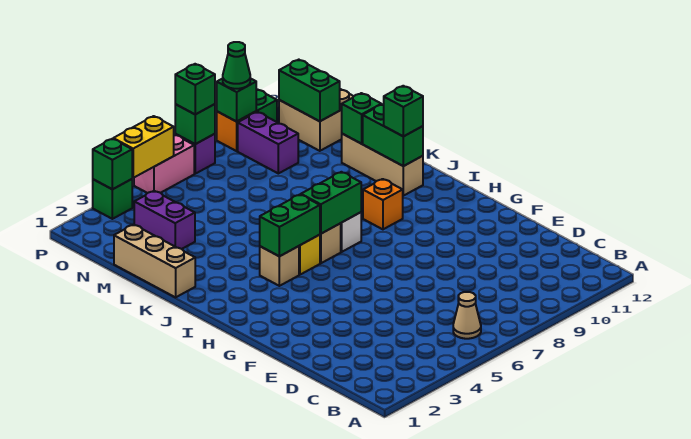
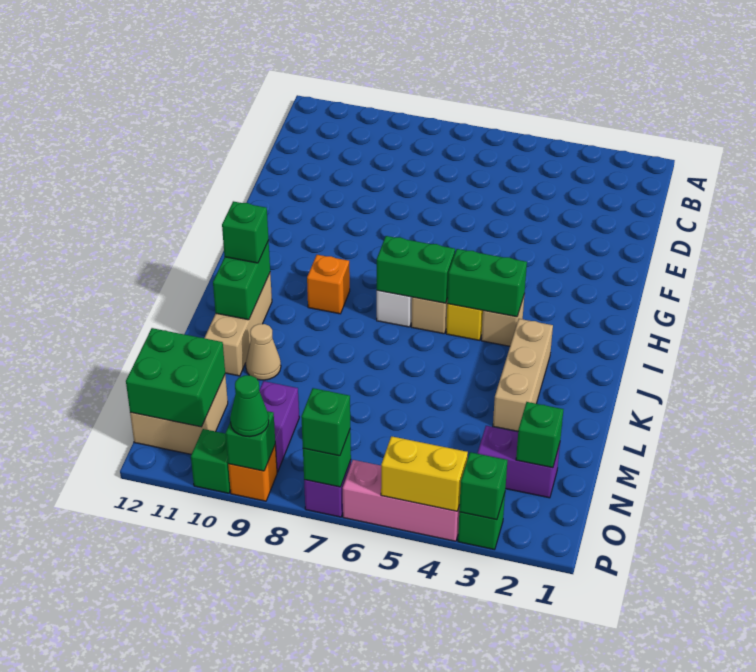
tan 1x1 cone [453,292,481,339] -> tan 1x1 cone moved to [246,324,281,380]
tan 1x3 brick [114,225,195,297] -> tan 1x3 brick moved to [493,319,553,431]
green 1x1 brick [342,93,381,144] -> green 1x1 brick moved to [516,402,564,468]
purple 1x2 brick [134,191,195,249] -> purple 1x2 brick turned to [477,426,560,498]
green 1x2 brick [279,60,340,121] -> green 2x2 brick [126,328,225,427]
pink 1x2 brick [134,135,194,193] -> pink 1x3 brick [343,460,460,541]

